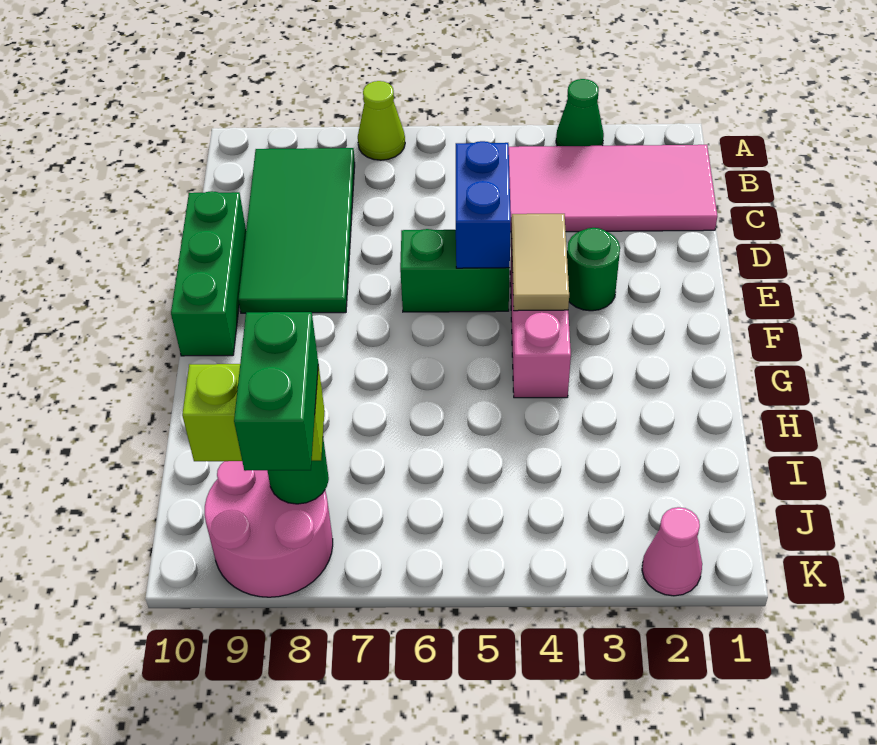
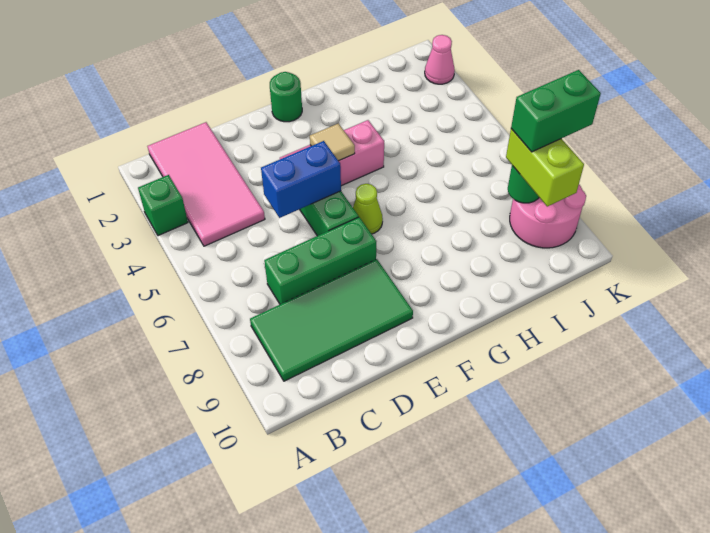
green 1x1 cone [556,79,604,146] -> green 1x1 brick [138,175,188,236]
lime 1x1 cone [358,81,405,160] -> lime 1x1 cone moved to [353,184,383,234]
green 1x3 brick [171,191,246,356] -> green 1x3 brick moved to [264,217,376,304]
green 1x1 round brick [567,228,620,311] -> green 1x1 round brick moved to [270,72,302,122]
tan 1x2 tile [511,214,569,311] -> tan 1x1 tile [310,123,355,161]

